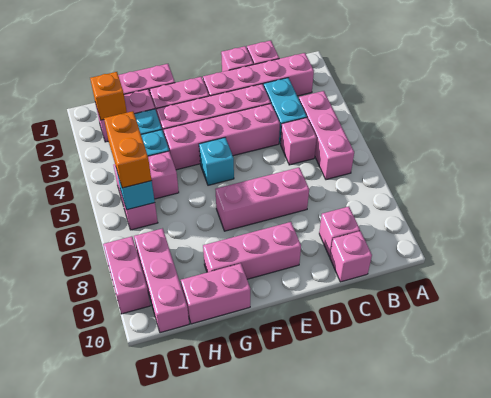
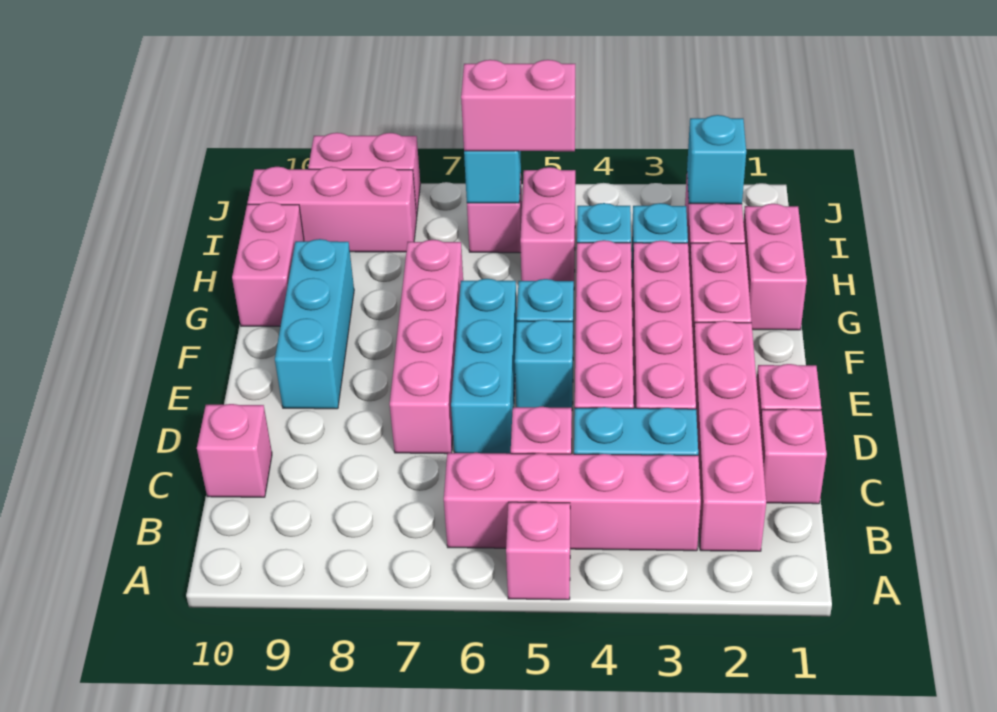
pink 1x3 brick [299,91,354,180] -> pink 1x4 brick [444,453,701,551]
pink 1x1 brick [319,207,360,257] -> pink 1x1 brick moved to [506,502,570,600]
none -> cyan 1x3 brick [451,279,517,454]
pink 1x3 brick [215,167,309,231] -> pink 1x4 brick [390,240,463,454]
none -> cyan 1x1 brick [515,320,573,408]
pink 1x3 brick [203,222,301,279] -> cyan 1x3 brick [275,239,354,409]
orange 1x1 brick [90,72,127,120] -> cyan 1x1 brick [687,115,746,204]
orange 1x2 brick [104,111,152,188] -> pink 1x2 brick [461,60,575,151]

